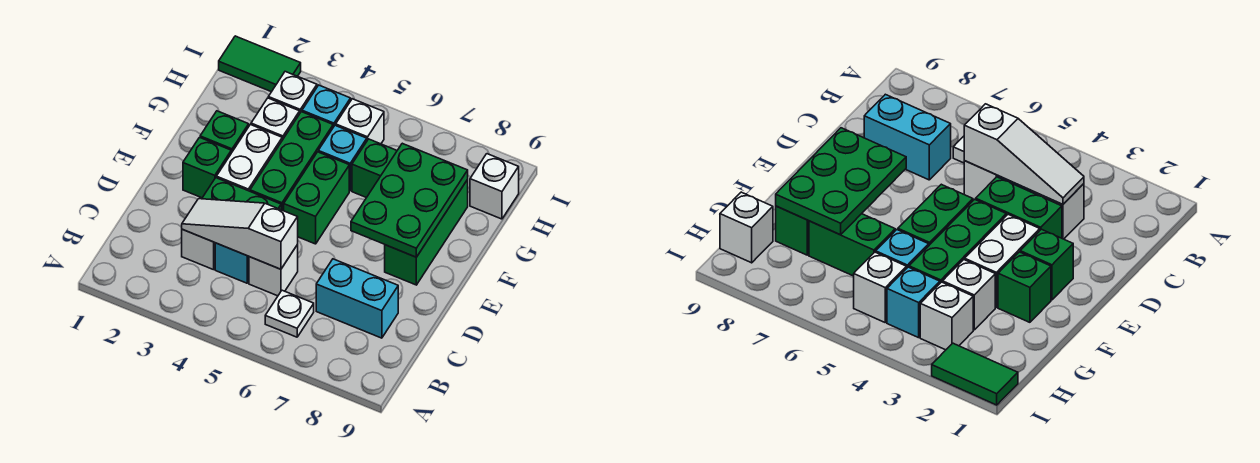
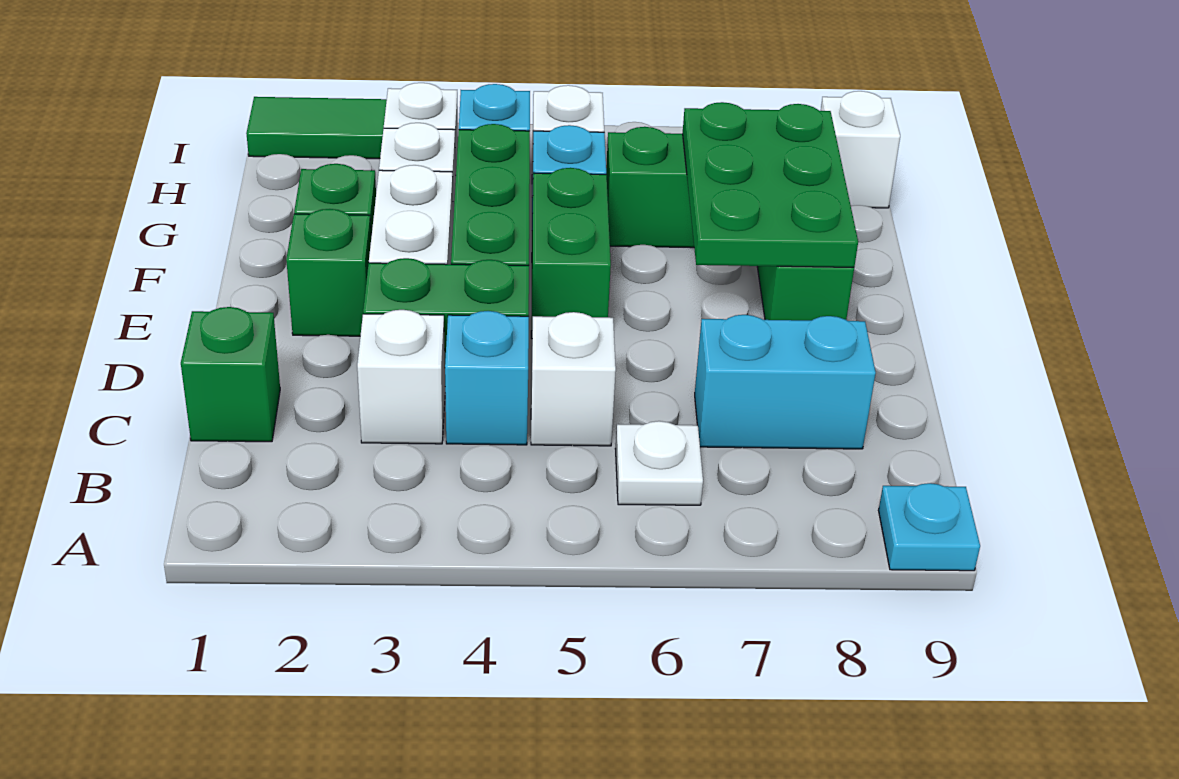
none -> cyan 1x1 plate [878,483,980,571]
none -> green 1x1 brick [181,307,280,442]
white 1x3 slope [182,199,298,269] -> none

